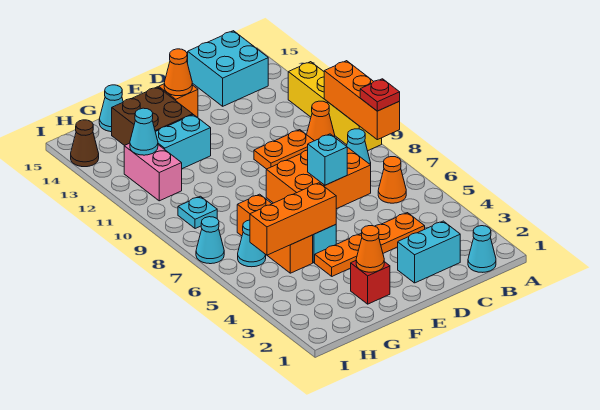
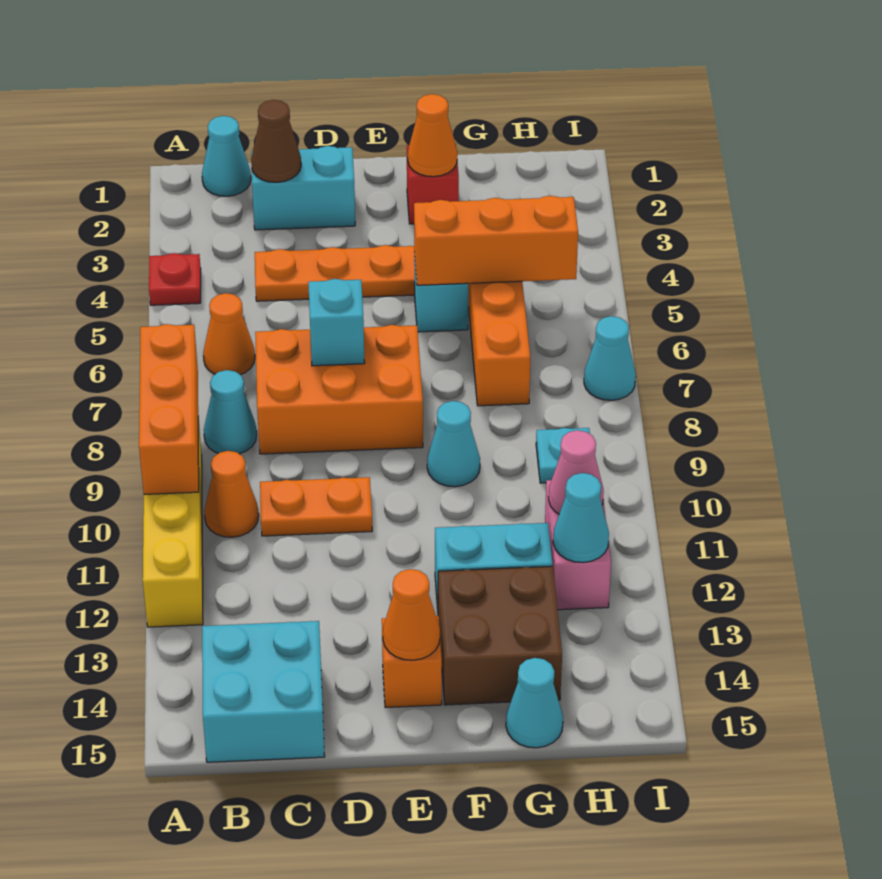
red 1x1 plate [360,79,400,111] -> red 1x1 plate moved to [149,253,201,305]
cyan 1x1 cone [238,220,266,267] -> cyan 1x1 cone moved to [427,401,480,487]
none -> pink 1x1 cone [549,430,604,514]
brown 1x1 cone [71,120,99,167] -> brown 1x1 cone moved to [251,100,301,182]

